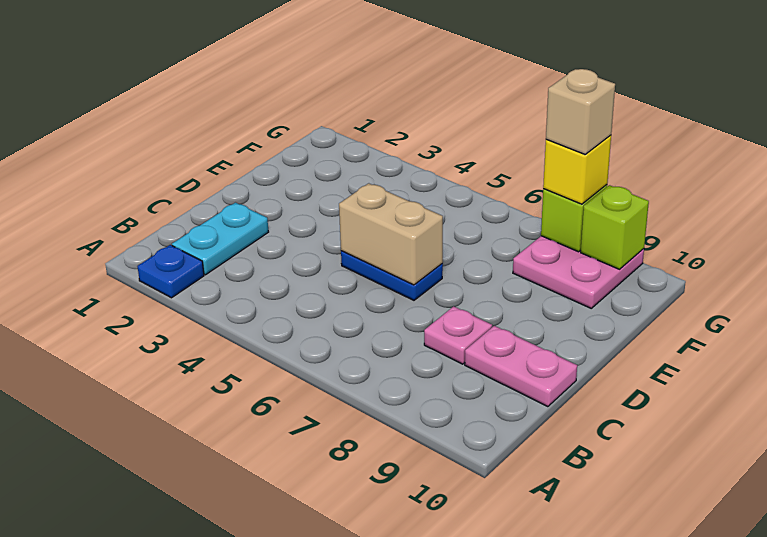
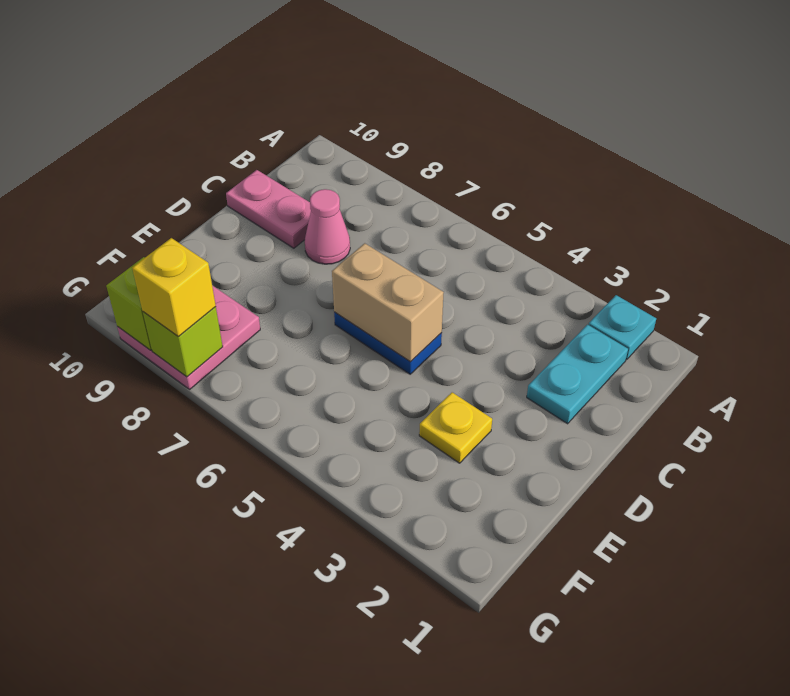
blue 1x1 plate [137,245,204,298] -> cyan 1x1 plate [589,295,656,360]
pink 1x1 plate [424,306,492,364] -> pink 1x1 cone [305,189,350,264]
none -> yellow 1x1 plate [419,392,492,463]
tan 1x1 brick [546,69,615,155] -> none

